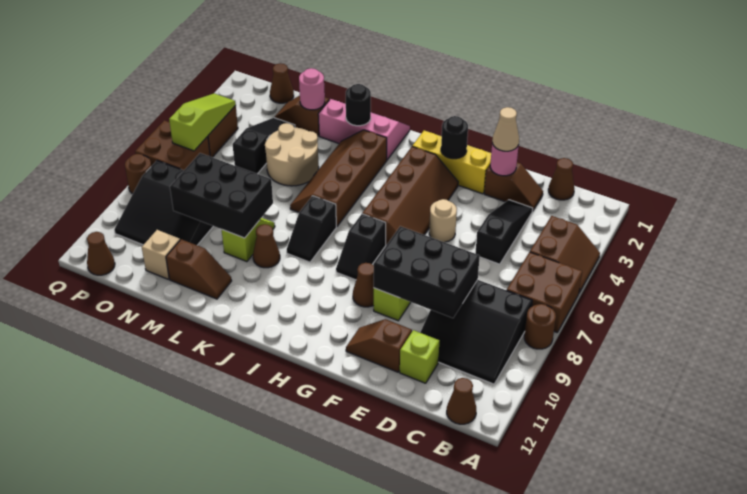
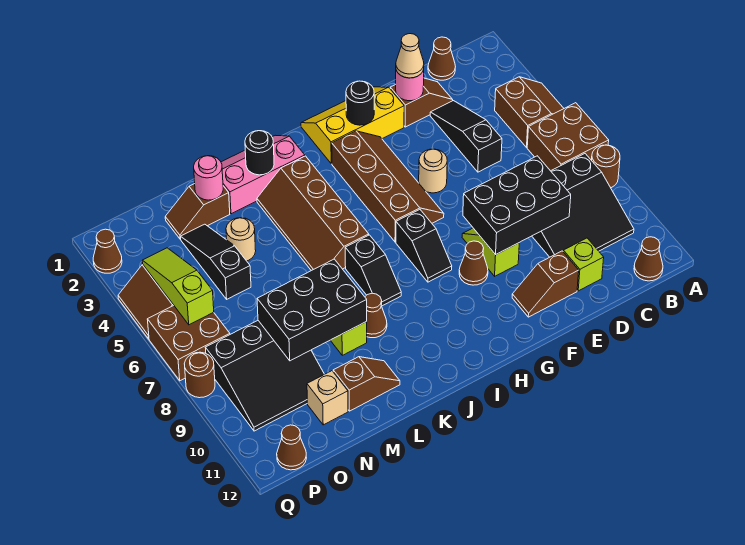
tan 2x2 round brick [265,123,319,186] -> tan 1x1 round brick [226,218,256,261]
brown 1x1 cone [270,63,294,103] -> brown 1x1 cone moved to [93,229,122,273]

